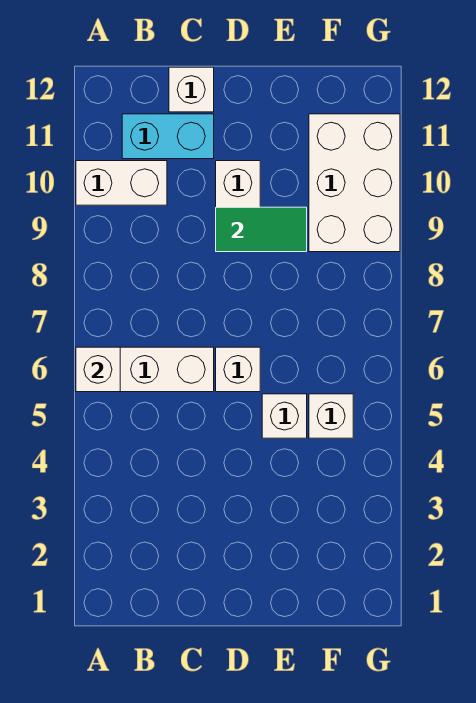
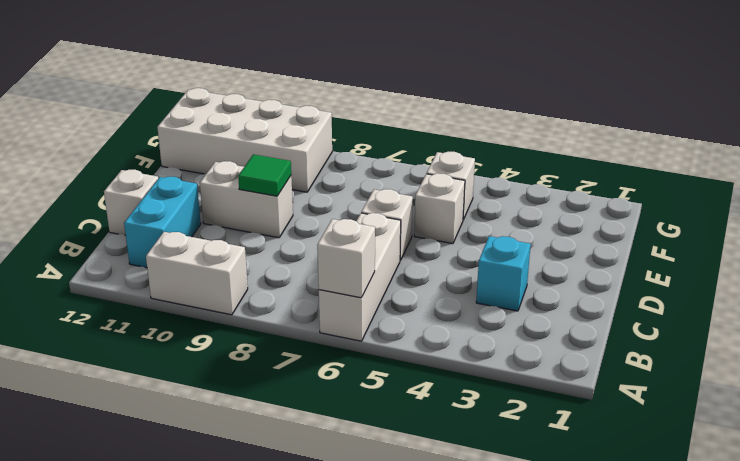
white 1x2 brick [76,161,167,205] -> white 1x2 brick turned to [146,232,248,315]
none -> cyan 1x1 brick [476,236,531,311]
green 1x2 tile [216,207,307,252] -> green 1x1 tile [238,154,291,196]
white 2x3 brick [309,114,400,252] -> white 2x4 brick [157,88,332,192]

